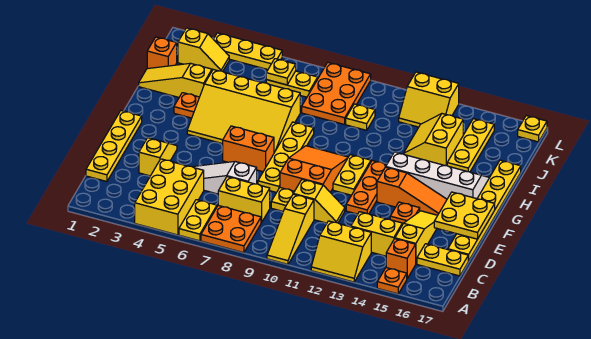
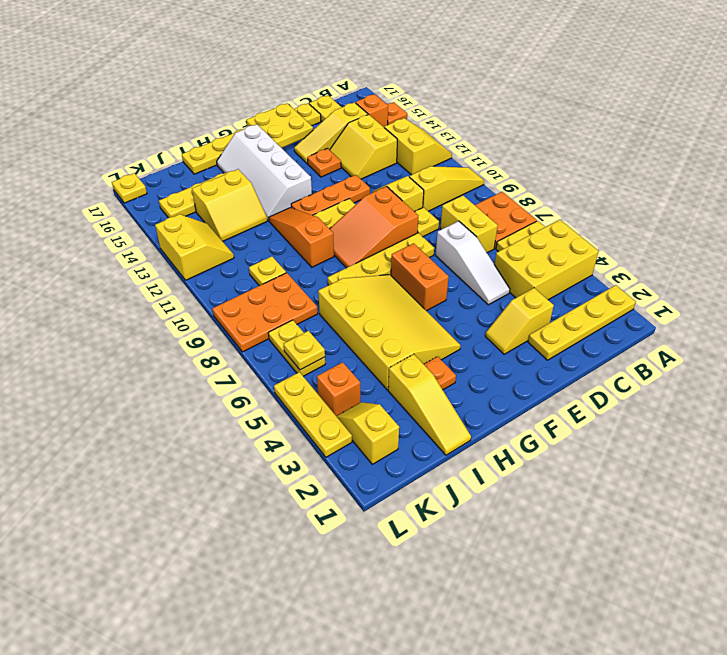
yellow 1x4 plate [86,111,142,182] -> yellow 1x4 plate moved to [528,285,636,360]
orange 1x3 slope [377,167,447,215] -> orange 1x3 slope moved to [269,208,334,267]
orange 1x1 brick [147,37,177,69] -> orange 1x1 brick moved to [317,362,360,416]

